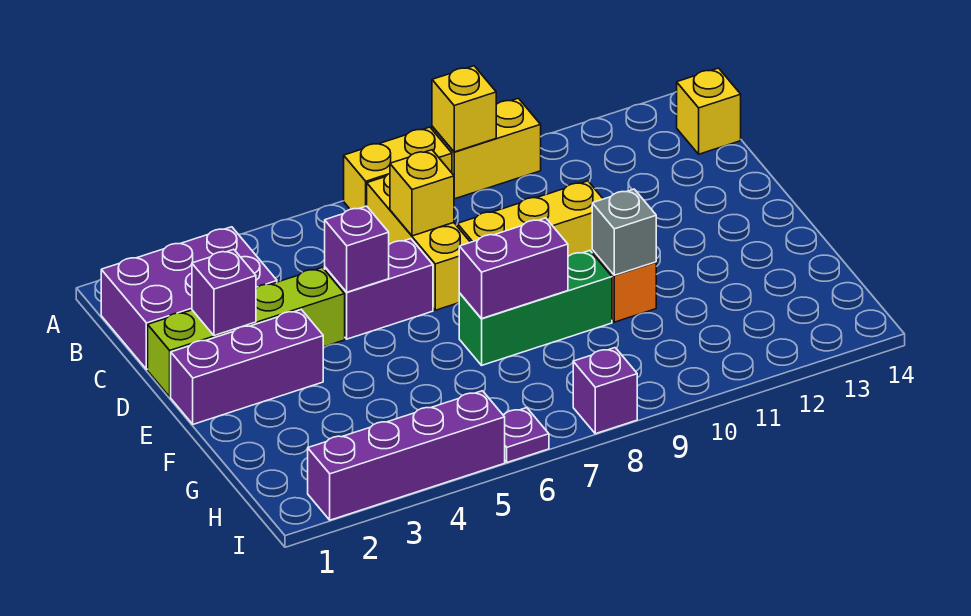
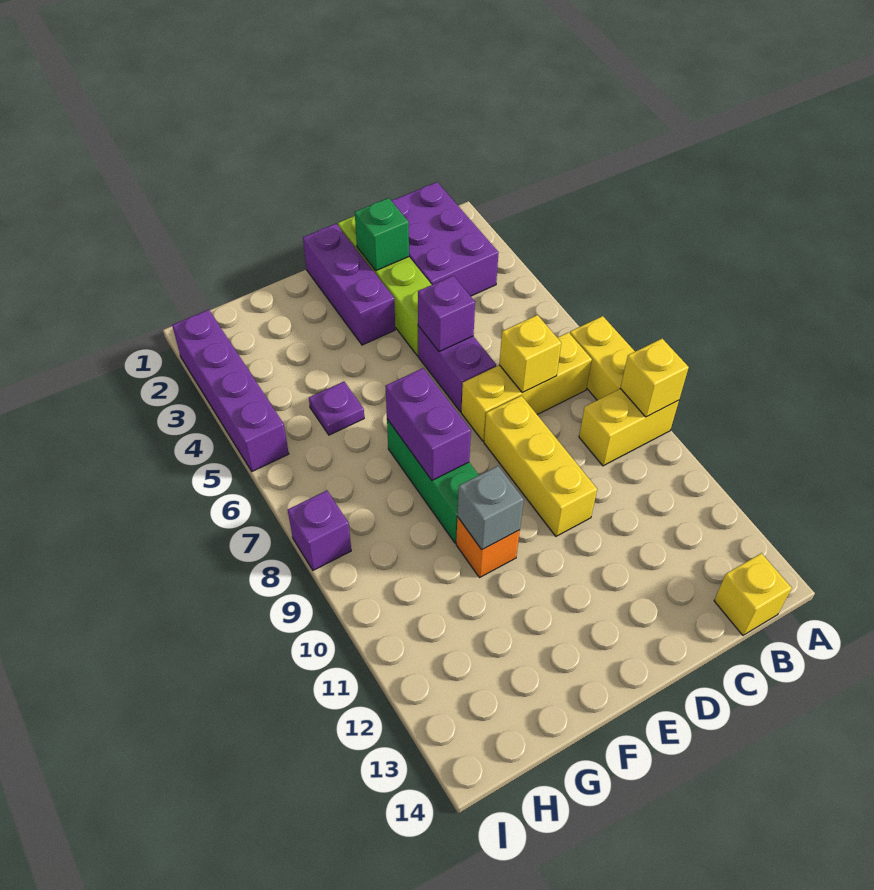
yellow 1x2 brick [432,98,541,199] -> yellow 1x2 brick turned to [579,389,679,466]
purple 1x1 brick [192,249,256,336] -> green 1x1 brick [355,198,409,271]
purple 1x1 plate [503,408,549,462] -> purple 1x1 plate moved to [309,382,364,435]

